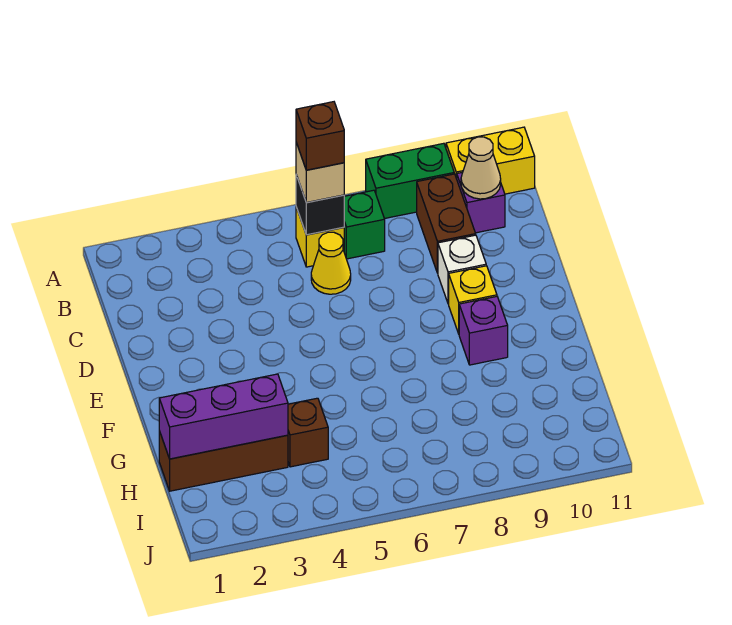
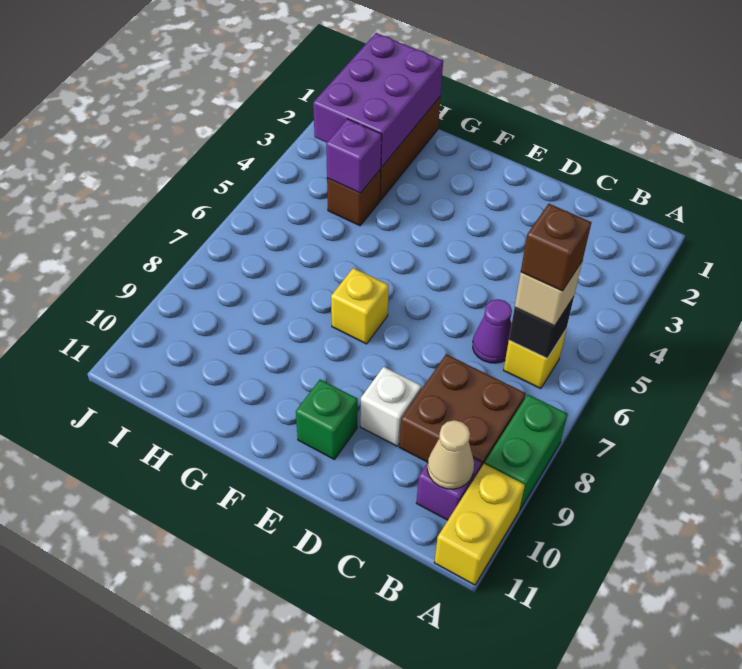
green 1x1 brick [344,190,385,259] -> green 1x1 brick moved to [296,379,358,460]
brown 1x2 brick [417,174,476,273] -> brown 2x2 brick [400,354,526,467]
yellow 1x1 cone [311,232,351,294] -> purple 1x1 cone [473,299,512,363]
yellow 1x1 brick [449,266,497,334] -> yellow 1x1 brick moved to [331,268,389,344]
purple 1x1 brick [459,297,508,365] -> purple 1x1 brick moved to [326,119,382,193]
purple 1x3 brick [159,374,288,459] -> purple 2x3 brick [313,33,443,167]

